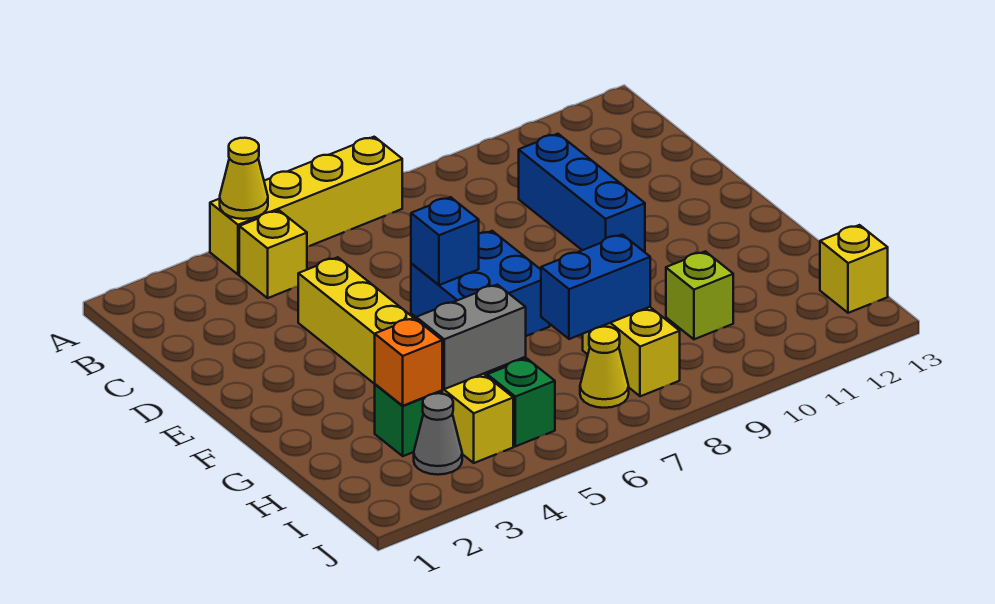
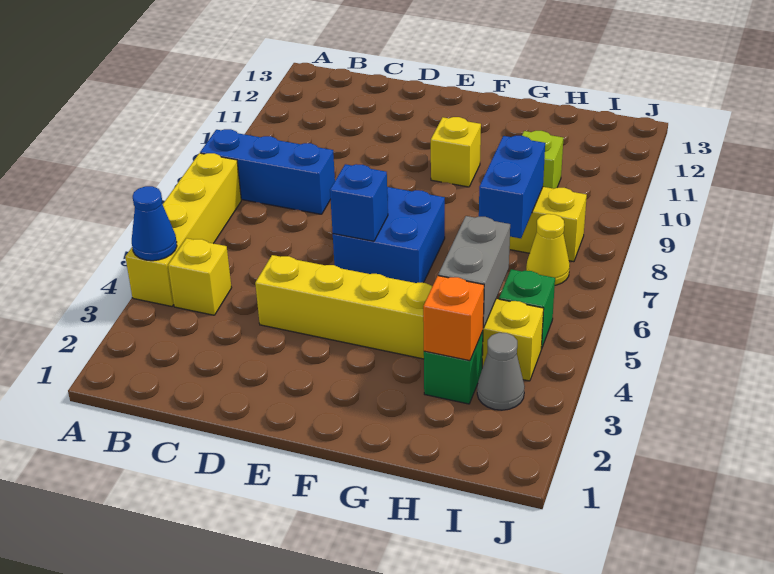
yellow 1x1 cone [220,138,268,219] -> blue 1x1 cone [132,186,177,261]
blue 1x3 brick [519,134,645,252] -> blue 1x3 brick moved to [200,129,335,214]
yellow 1x1 brick [820,225,888,313] -> yellow 1x1 brick moved to [431,117,481,187]

